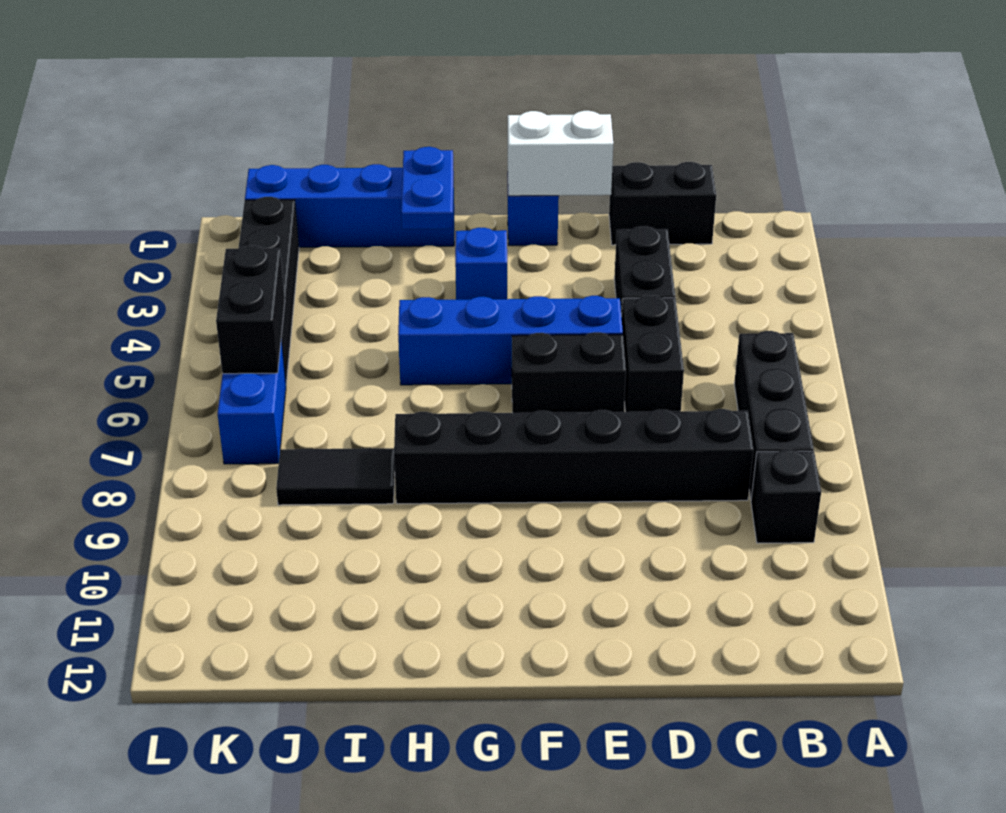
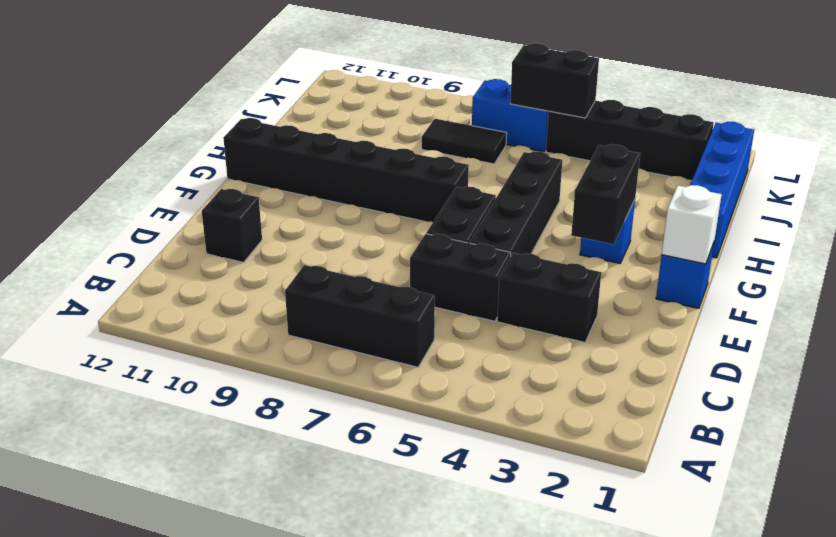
black 1x1 brick [751,450,821,543] -> black 1x1 brick moved to [202,189,262,262]
black 1x2 brick [609,162,716,245] -> black 1x2 brick moved to [571,144,640,244]
black 1x6 brick [394,409,753,504] -> black 1x6 brick turned to [223,118,469,222]
white 1x2 brick [508,111,613,196] -> white 1x1 brick [662,185,722,264]
blue 1x4 brick [398,296,623,385] -> black 1x4 brick [470,152,562,255]
blue 1x2 plate [401,147,453,229] -> none
black 1x2 tile [276,448,395,505] -> black 1x2 tile turned to [422,119,507,164]

